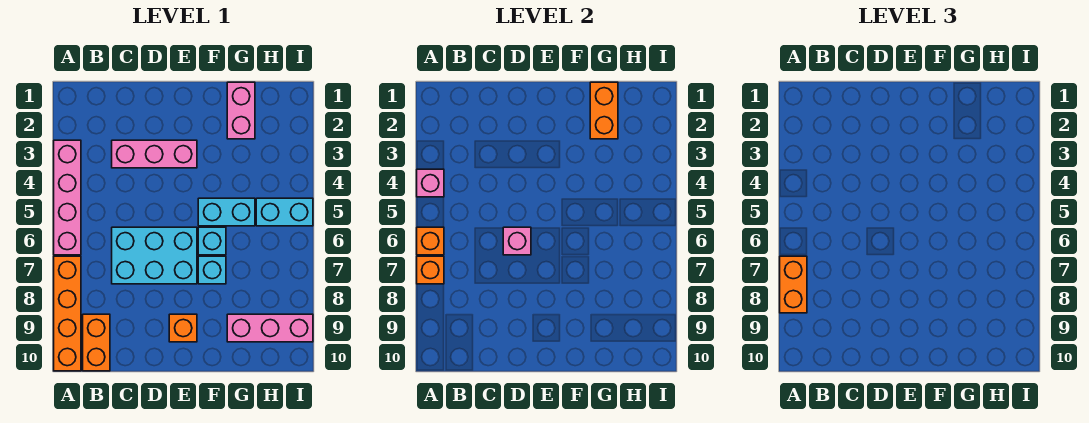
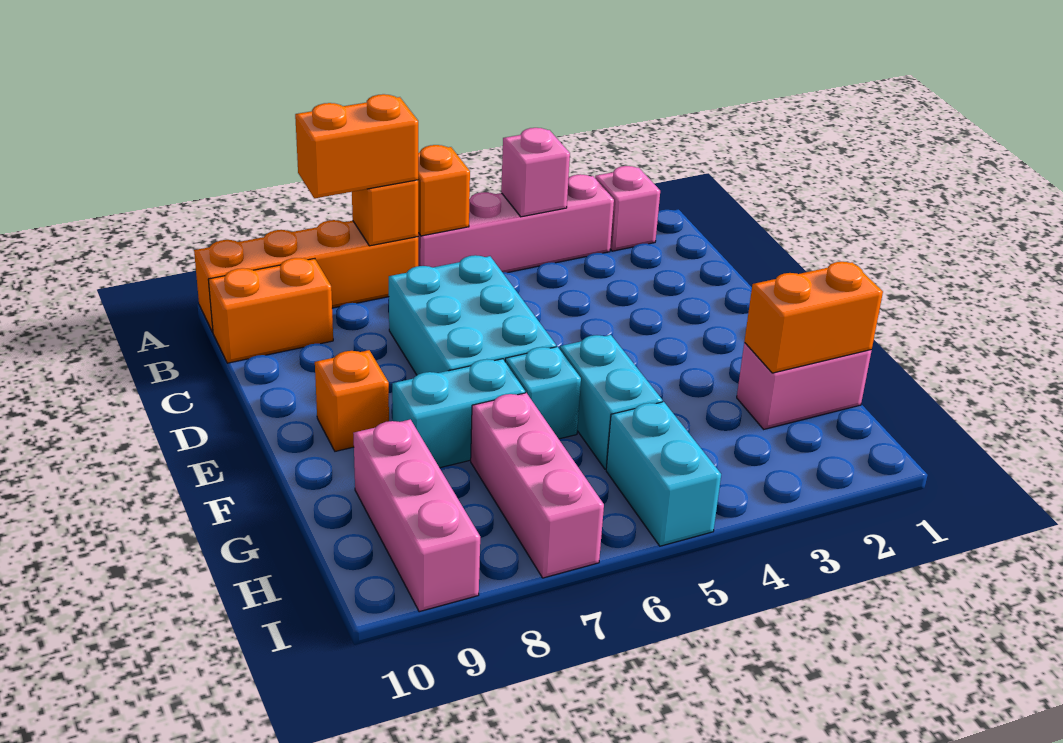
pink 1x3 brick [112,140,197,168] -> pink 1x3 brick moved to [471,393,604,578]
pink 1x1 brick [503,227,531,255] -> pink 1x1 brick moved to [595,166,660,251]
cyan 1x1 brick [198,256,226,284] -> cyan 1x2 brick [392,359,525,468]

